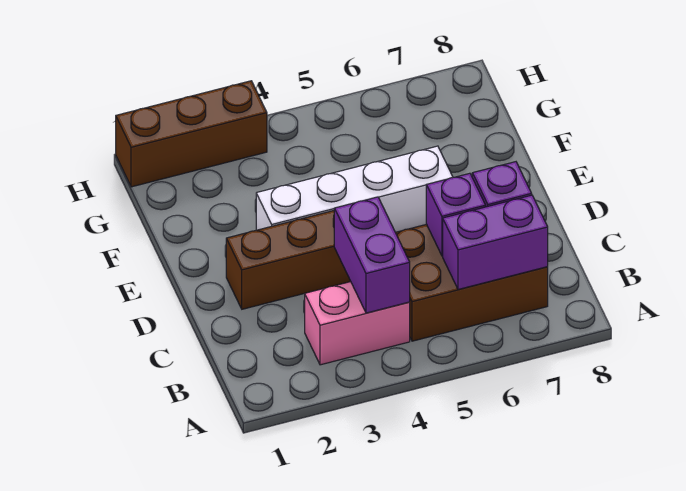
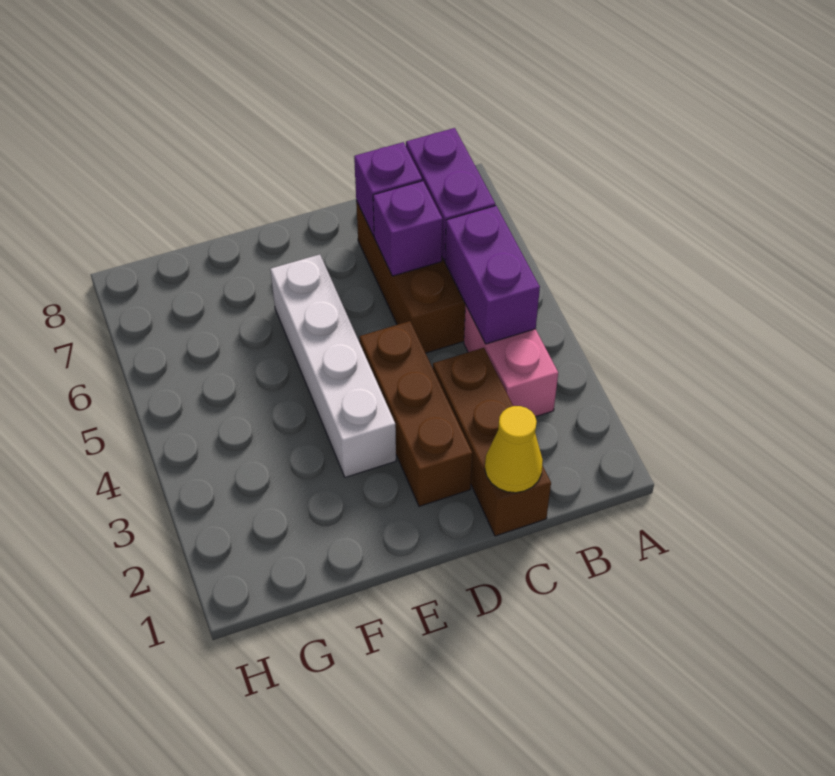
purple 1x2 brick [334,197,410,313] -> purple 1x2 brick turned to [445,206,540,344]
none -> yellow 1x1 cone [485,406,543,493]
brown 1x3 brick [116,81,267,187] -> brown 1x3 brick moved to [433,348,551,536]

